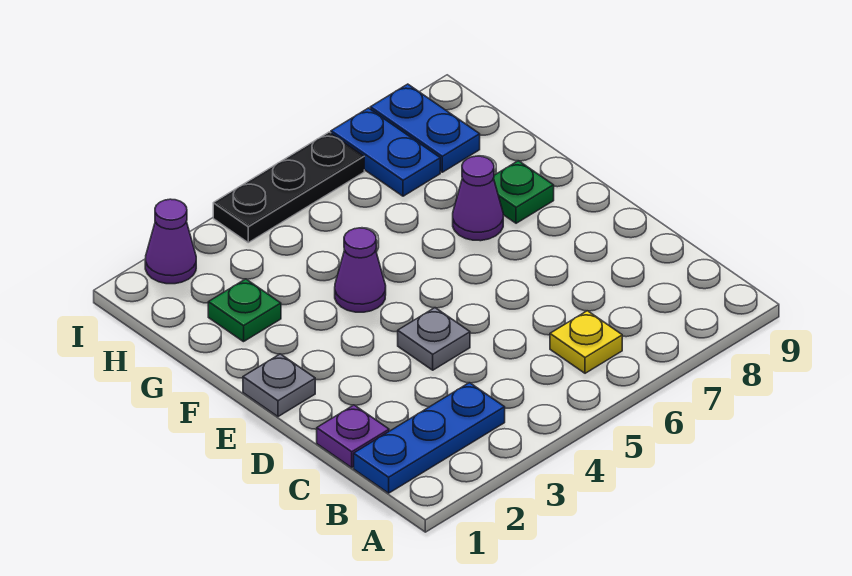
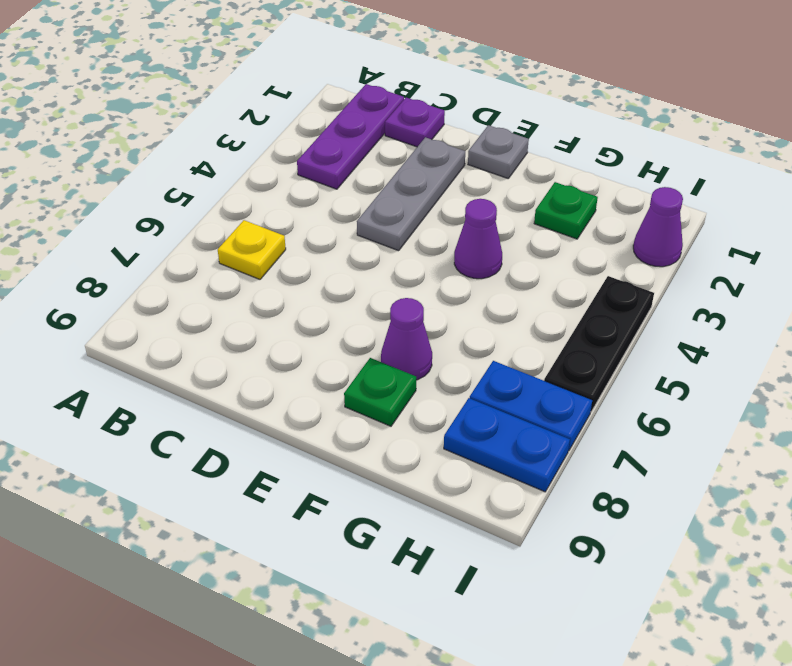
blue 1x3 plate [354,383,505,493] -> purple 1x3 plate [297,84,404,189]
grey 1x1 plate [398,308,470,370] -> grey 1x3 plate [357,137,465,251]

